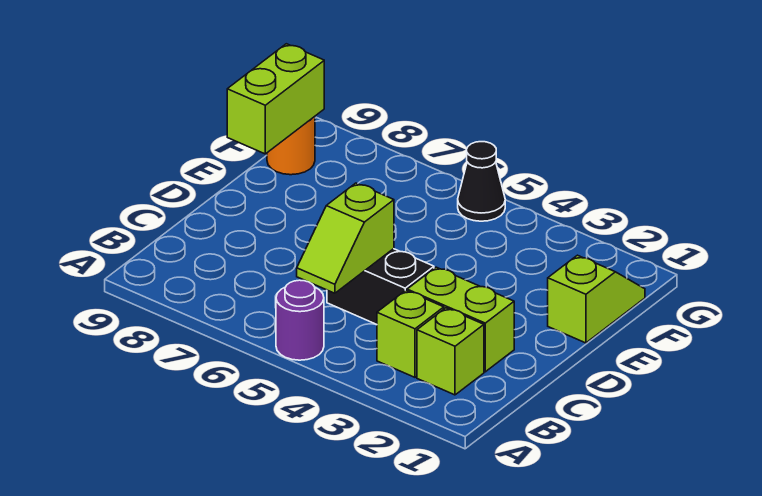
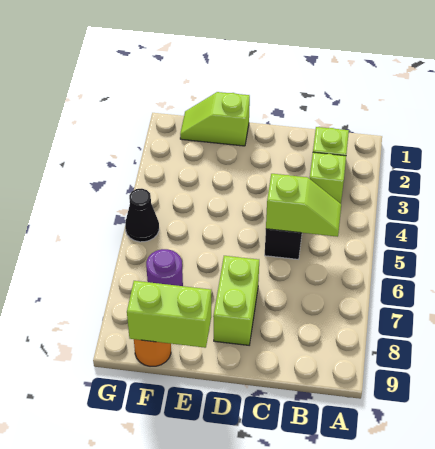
purple 1x1 round brick [276,280,324,360] -> purple 1x1 round brick moved to [146,249,183,286]
lime 1x2 brick [407,267,514,372] -> lime 1x2 brick moved to [213,256,259,345]

